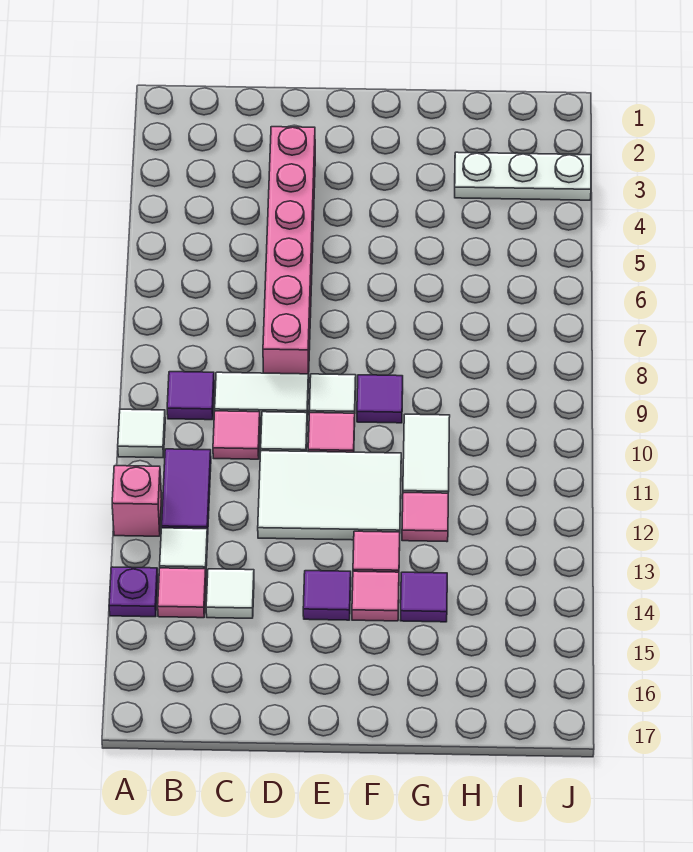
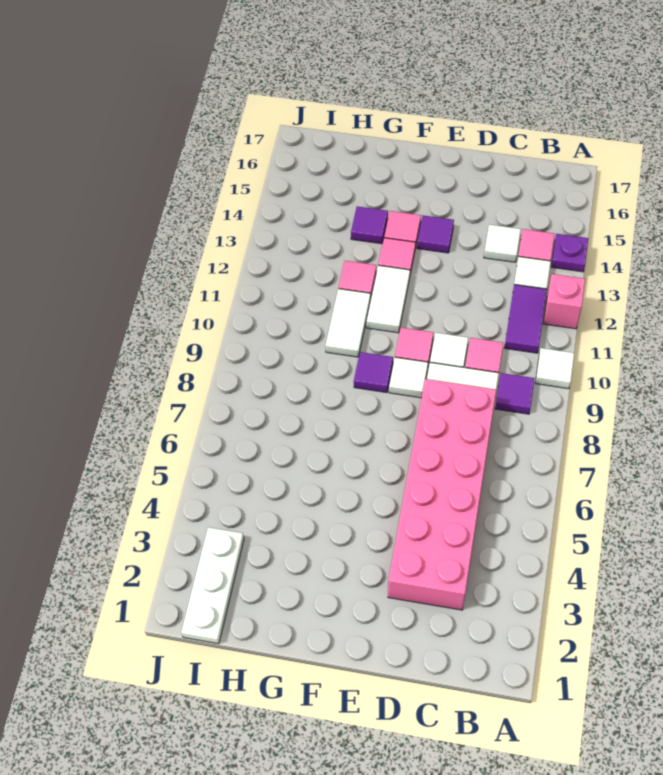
pink 1x6 brick [263,127,315,382] -> pink 2x6 brick [388,379,496,610]
white 2x3 tile [258,451,401,540] -> white 1x2 tile [366,265,410,333]
white 1x3 plate [455,152,591,200] -> white 1x3 plate turned to [181,527,244,644]

